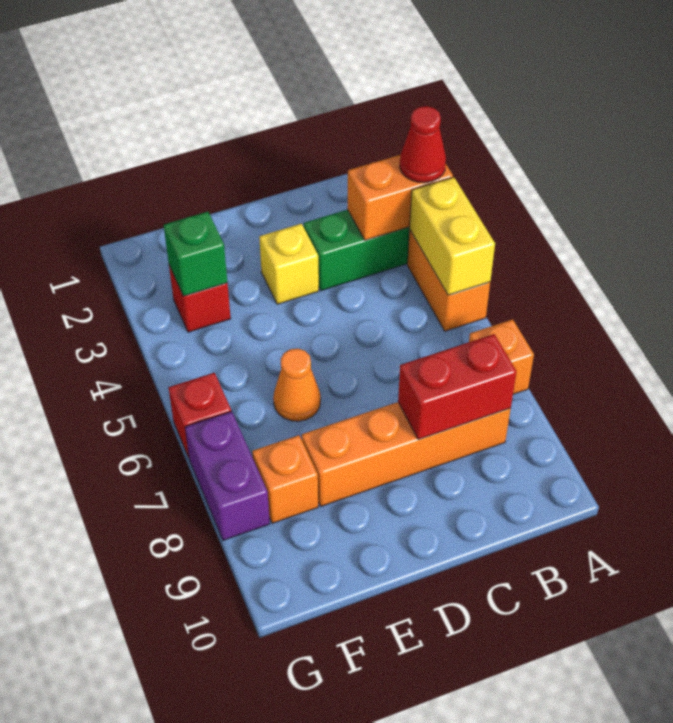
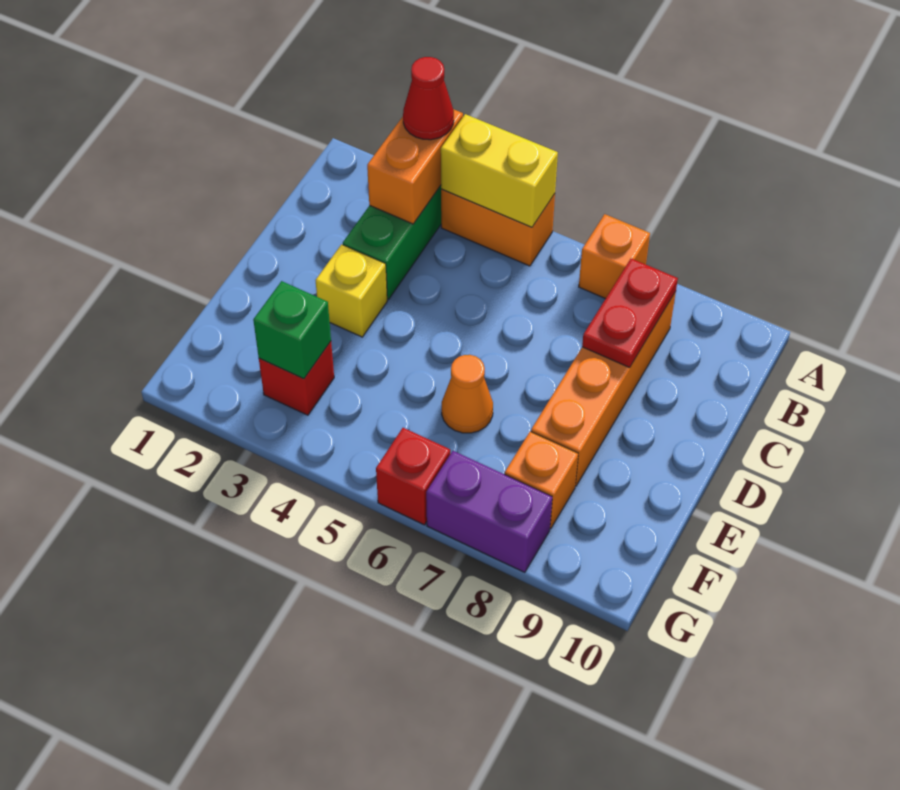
red 1x2 brick [398,334,517,439] -> red 1x2 plate [582,259,678,368]

